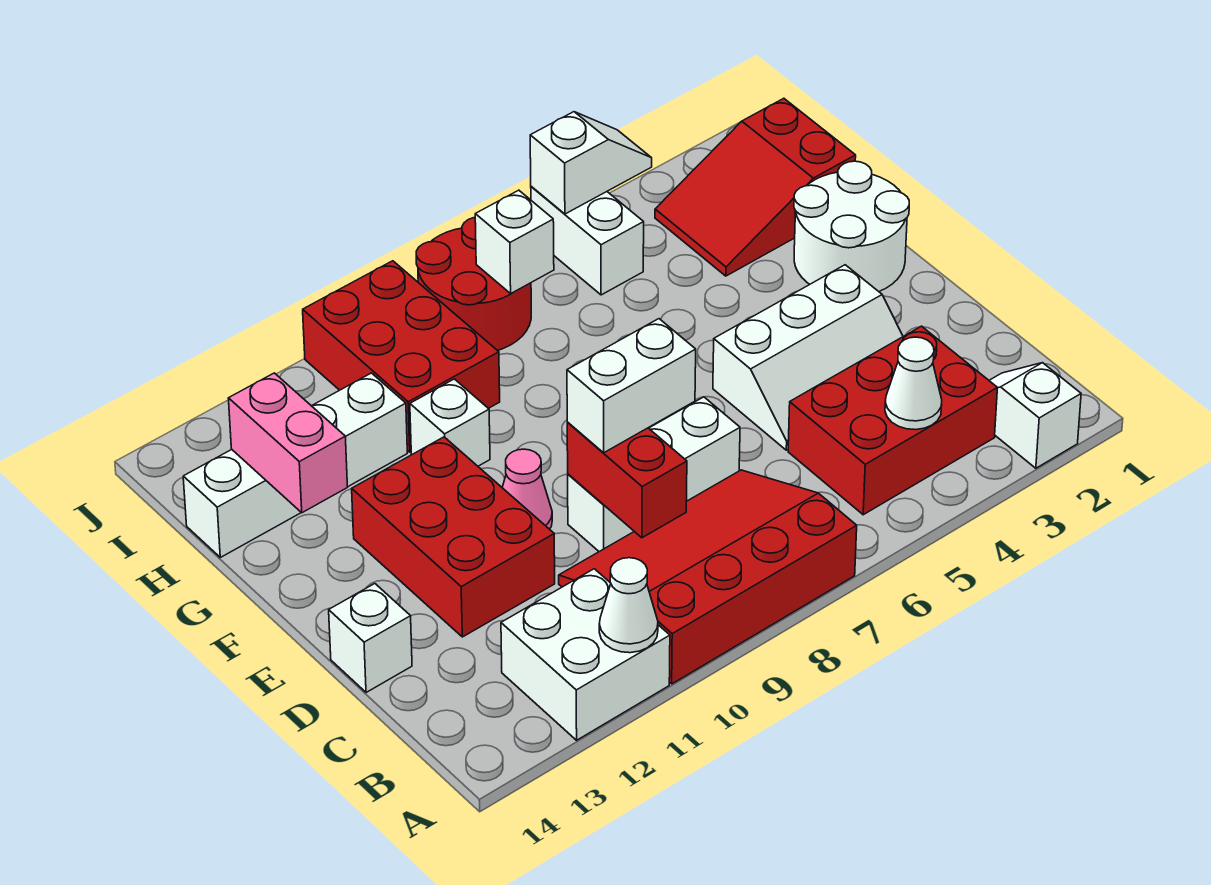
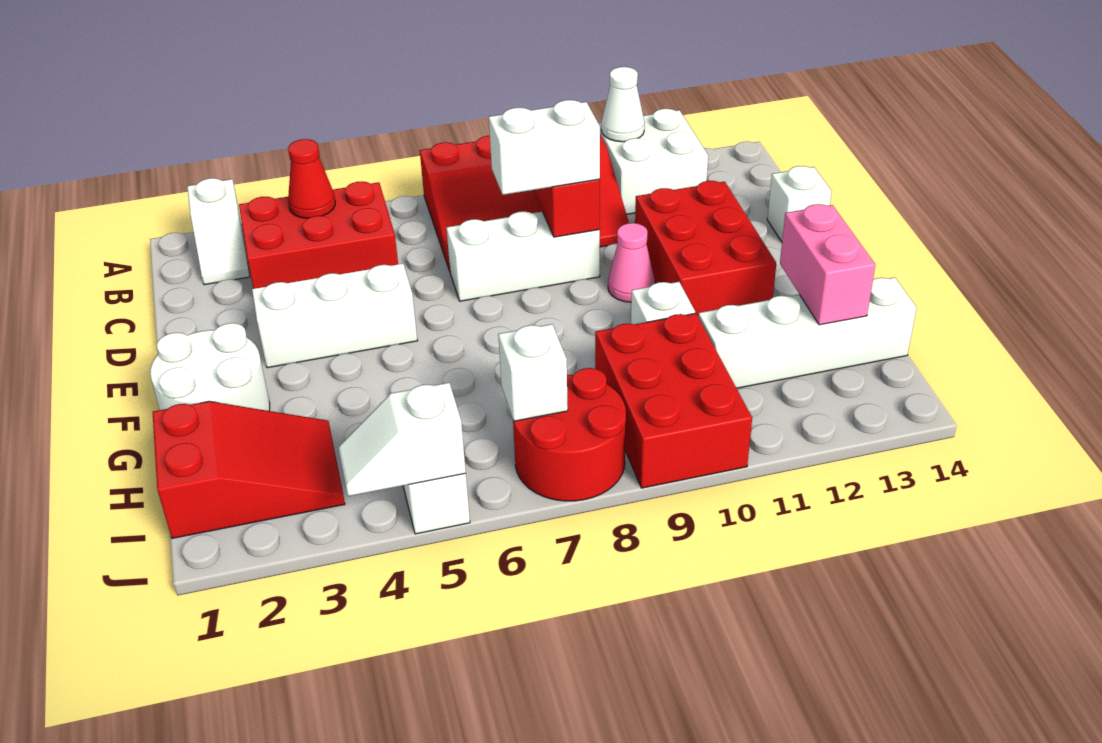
white 1x1 cone [885,337,942,430] -> red 1x1 cone [288,139,335,218]

